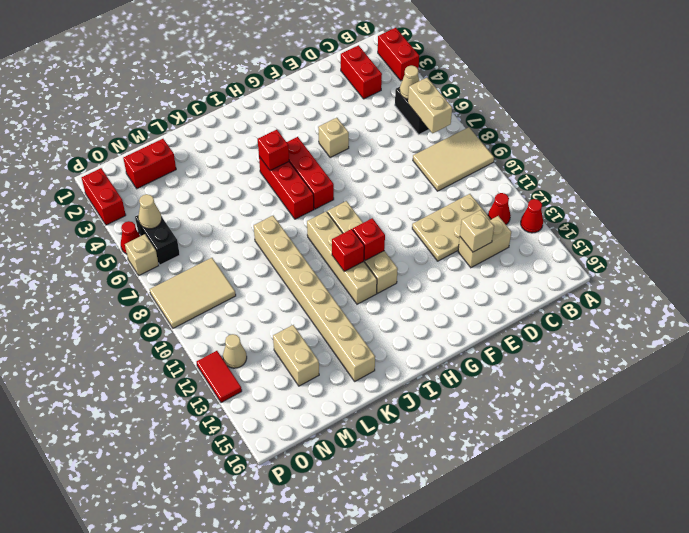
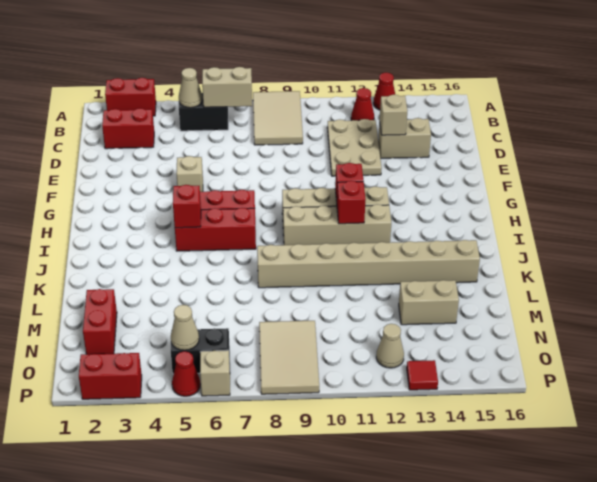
tan 1x2 brick [458,216,511,268] -> tan 1x2 brick turned to [378,118,431,158]
red 1x2 tile [197,351,242,403] -> red 1x1 tile [407,360,438,390]

